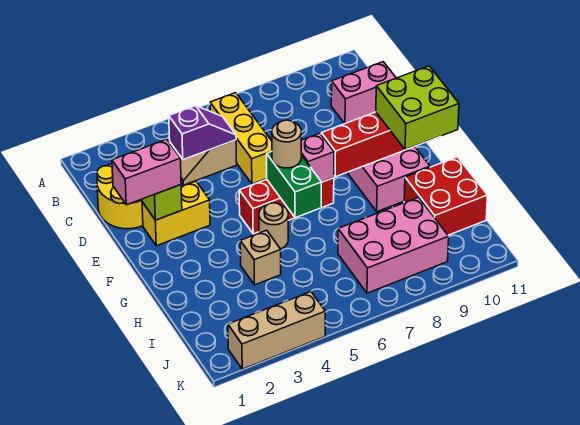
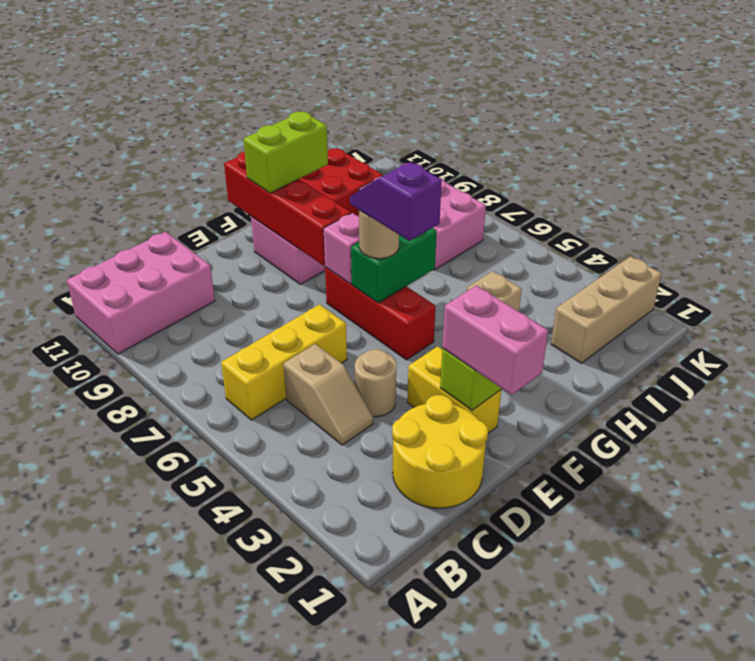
purple 1x2 slope [169,106,236,160] -> purple 1x2 slope moved to [350,162,442,241]
pink 1x2 brick [331,62,396,124] -> pink 2x3 brick [67,232,215,354]
lime 2x2 brick [376,66,459,150] -> lime 1x2 brick [243,112,328,193]
tan 1x1 round brick [259,203,288,249] -> tan 1x1 round brick moved to [355,349,396,417]
tan 1x3 brick [228,292,325,369] -> tan 1x3 brick turned to [551,256,662,363]

